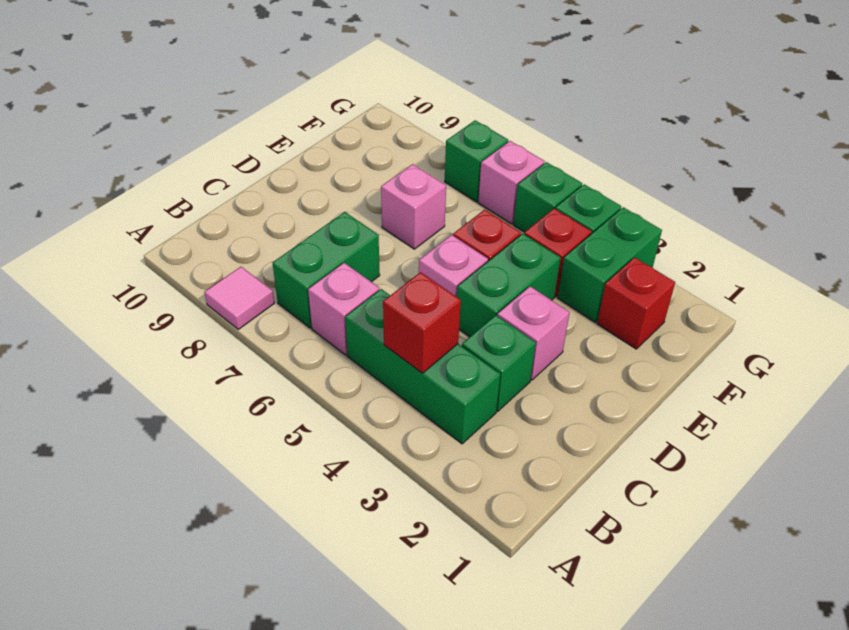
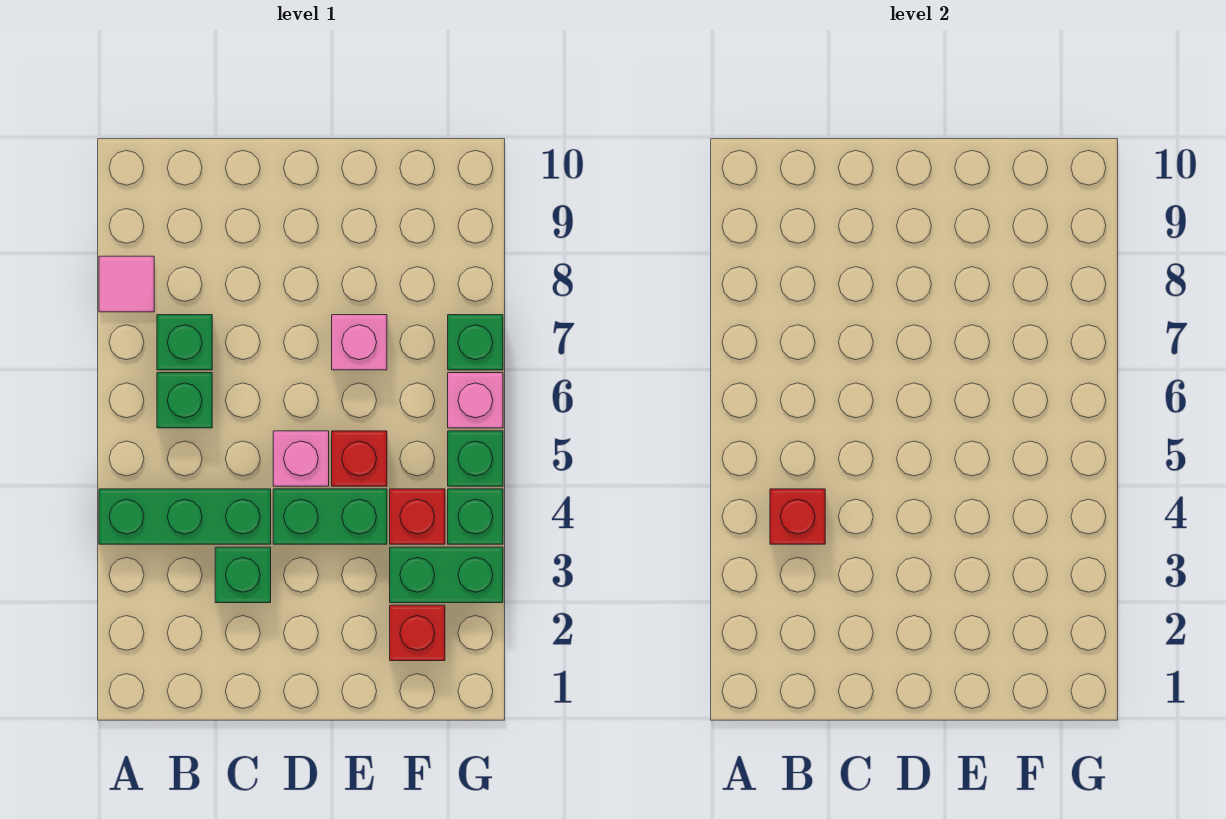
green 1x3 brick [345,289,500,444] -> green 1x3 brick turned to [99,489,271,544]
pink 1x1 brick [308,263,379,355] -> green 1x1 brick [157,373,212,428]
green 1x2 brick [273,212,380,328] -> green 1x1 brick [157,315,212,370]
pink 1x1 brick [497,286,570,380] -> none

